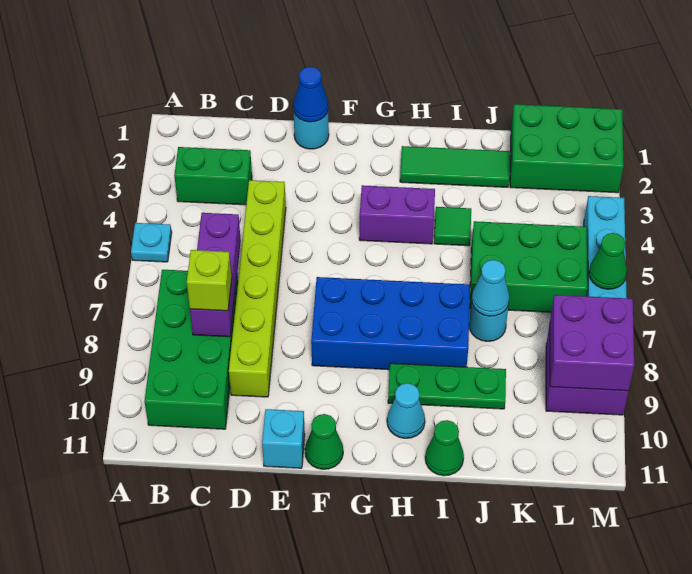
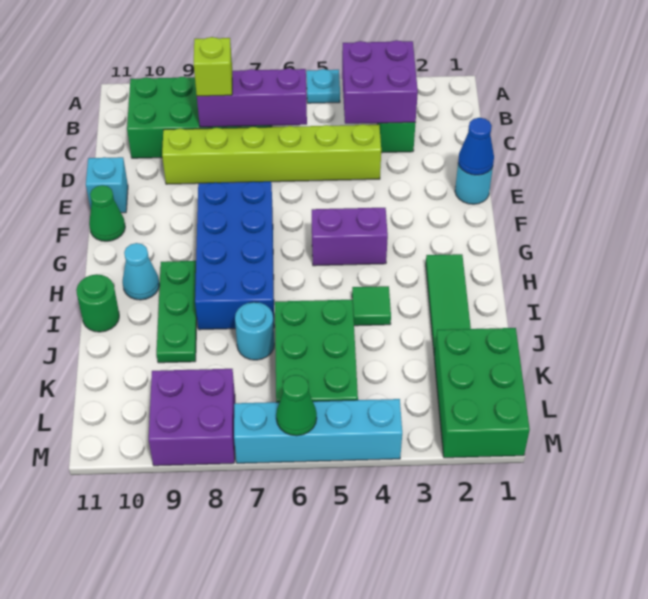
purple 1x2 brick [359,185,435,244] -> purple 1x2 brick turned to [312,208,388,266]
green 1x1 cone [425,420,464,476] -> green 1x1 round brick [76,274,119,332]
cyan 1x1 cone [472,260,509,316] -> none
purple 2x2 brick [550,295,634,391] -> purple 2x2 brick moved to [342,40,418,124]

